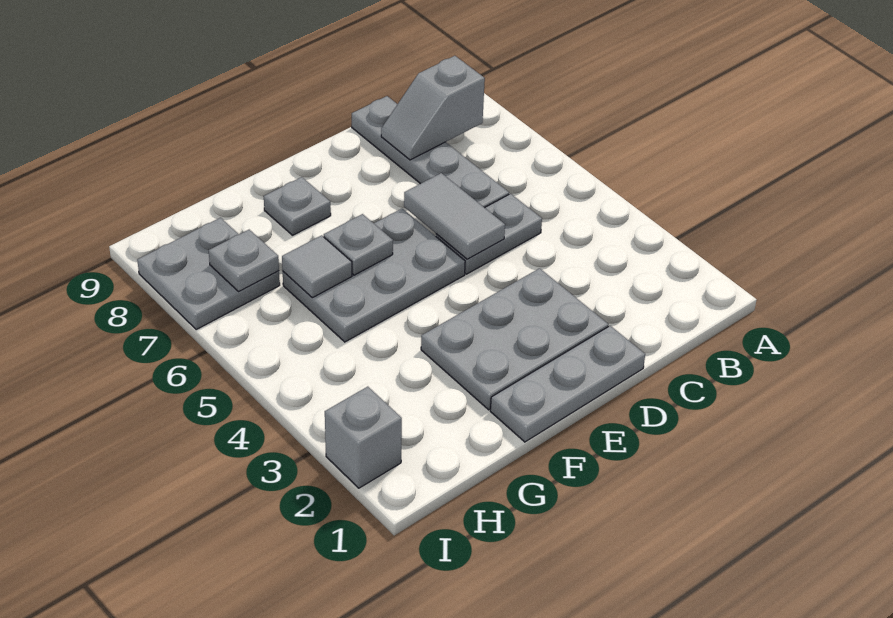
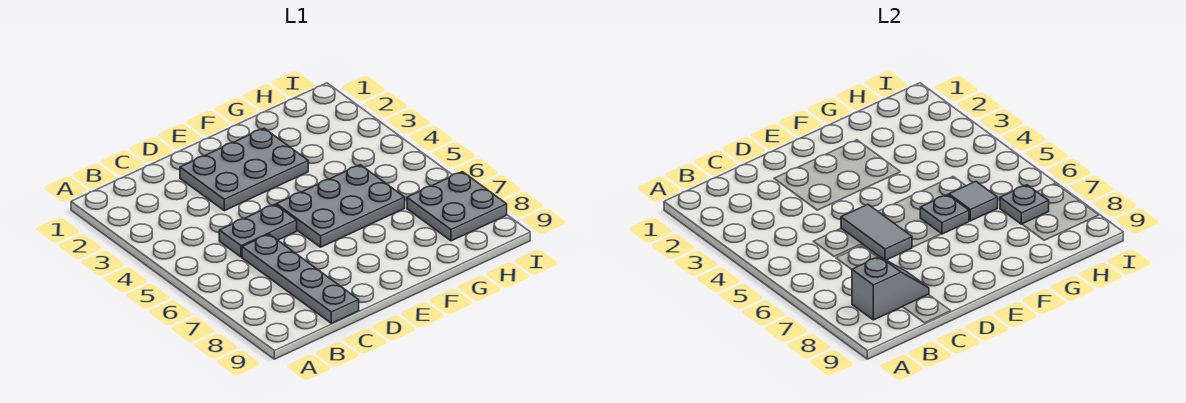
grey 1x3 plate [490,326,645,442] -> none
grey 1x1 plate [264,177,331,235] -> none
grey 1x1 brick [325,387,402,488] -> none

